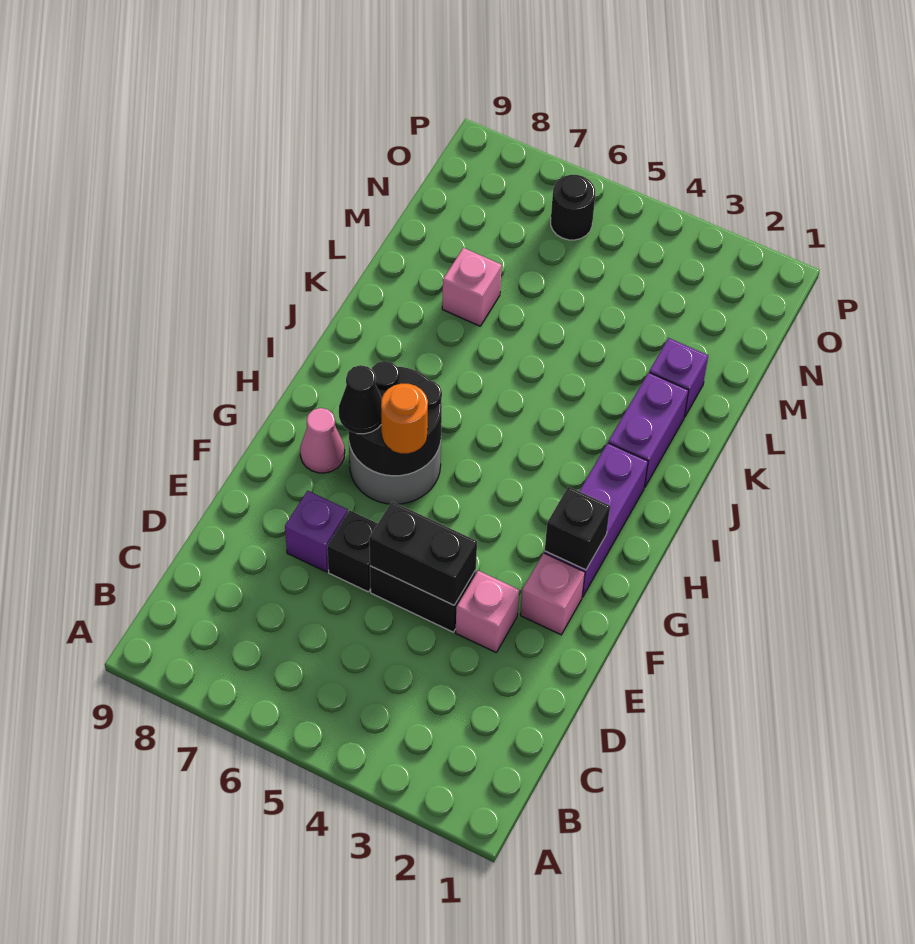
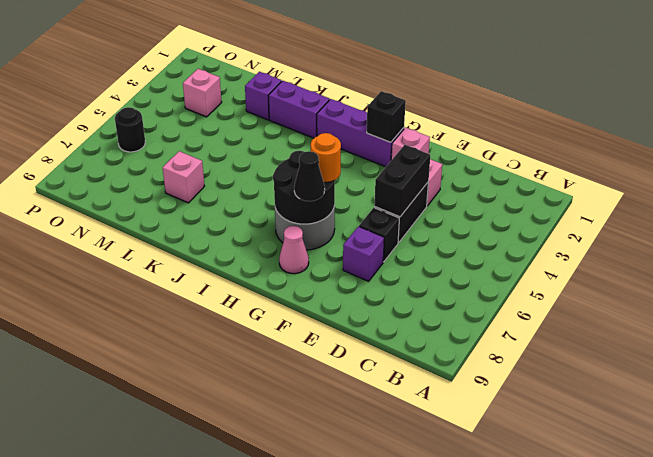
none -> pink 1x1 brick [183,69,222,117]

